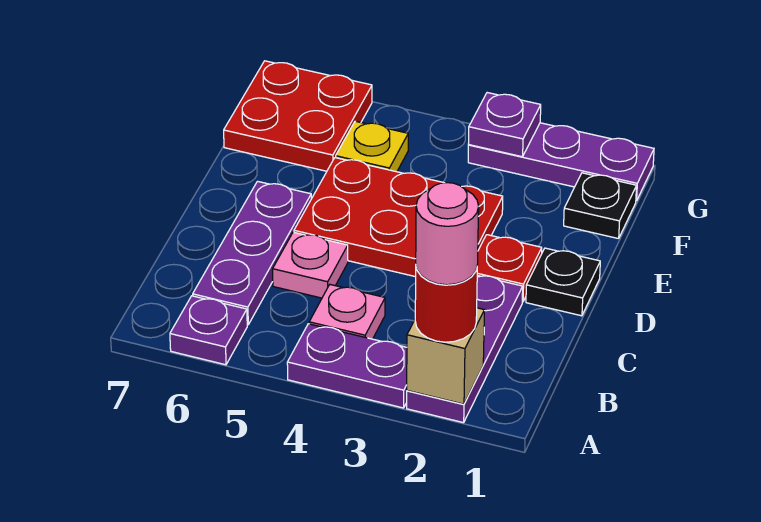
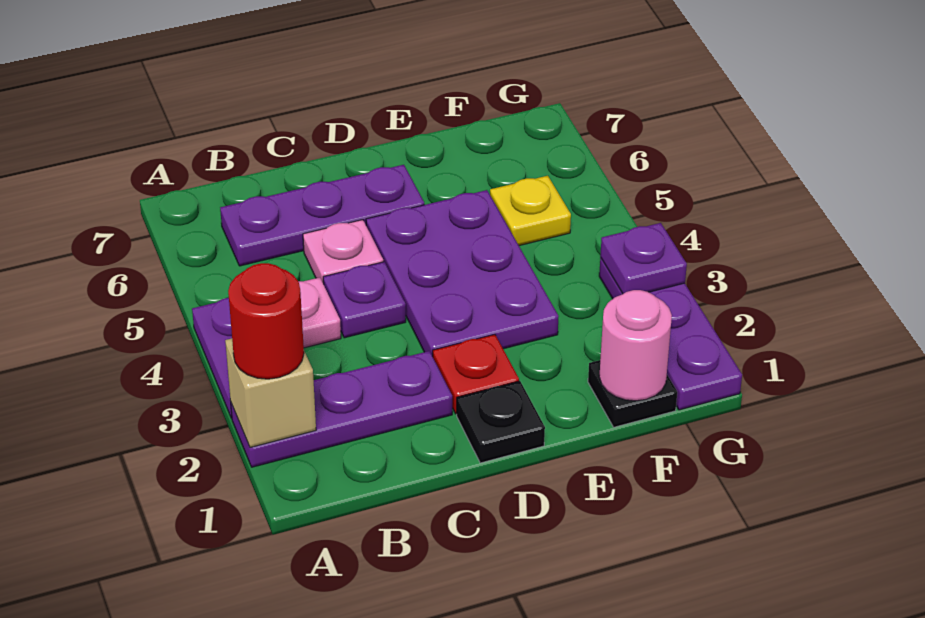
pink 1x1 round brick [416,183,479,285] -> pink 1x1 round brick moved to [599,290,672,401]
purple 1x1 plate [170,296,247,365] -> purple 1x1 plate moved to [323,262,406,338]
red 2x3 plate [294,158,503,277] -> purple 2x3 plate [366,190,559,356]
red 2x2 plate [224,61,372,171] -> none

